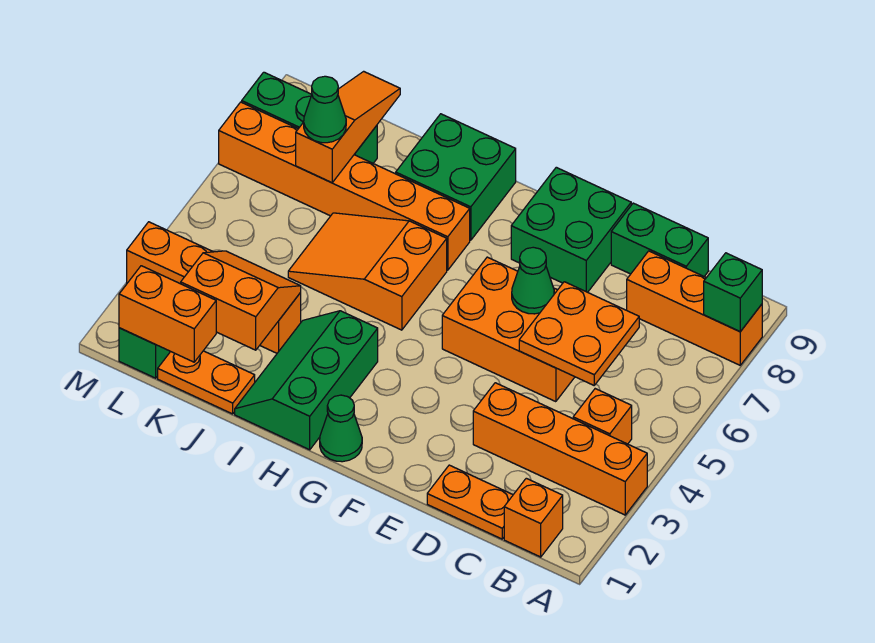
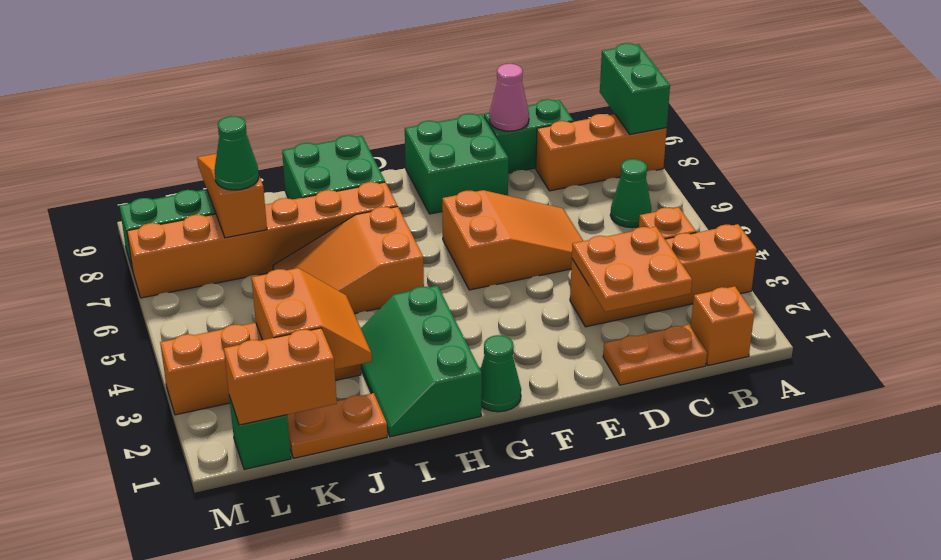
green 1x1 brick [704,253,762,332] -> green 1x2 brick [600,43,670,134]
orange 2x2 plate [519,282,639,385] -> orange 2x2 plate moved to [572,227,692,312]
orange 2x3 brick [442,257,575,402] -> orange 2x3 slope [442,190,583,290]
none -> pink 1x1 cone [489,64,529,131]
green 1x1 cone [512,247,554,314] -> green 1x1 cone moved to [610,159,651,228]
orange 2x2 slope [181,251,301,350] -> orange 2x2 slope turned to [252,268,372,369]

